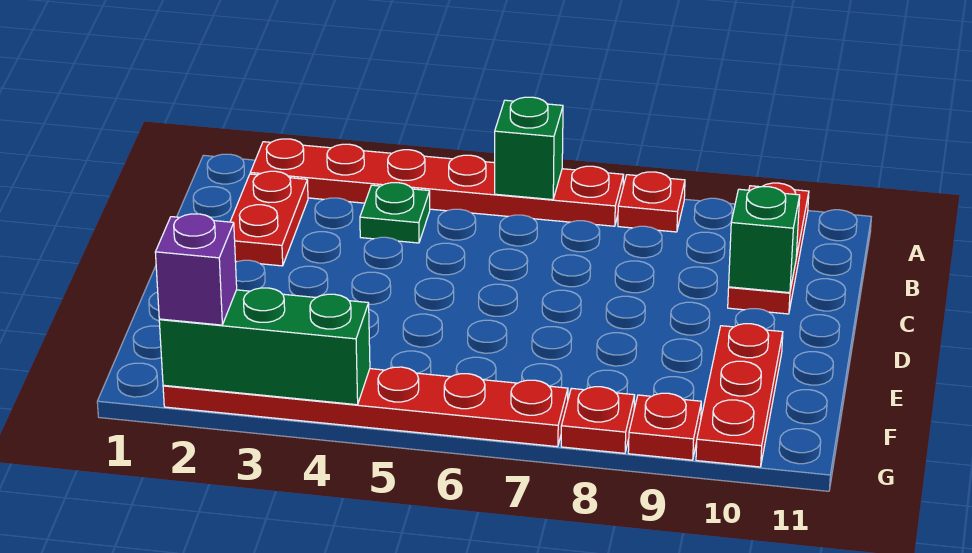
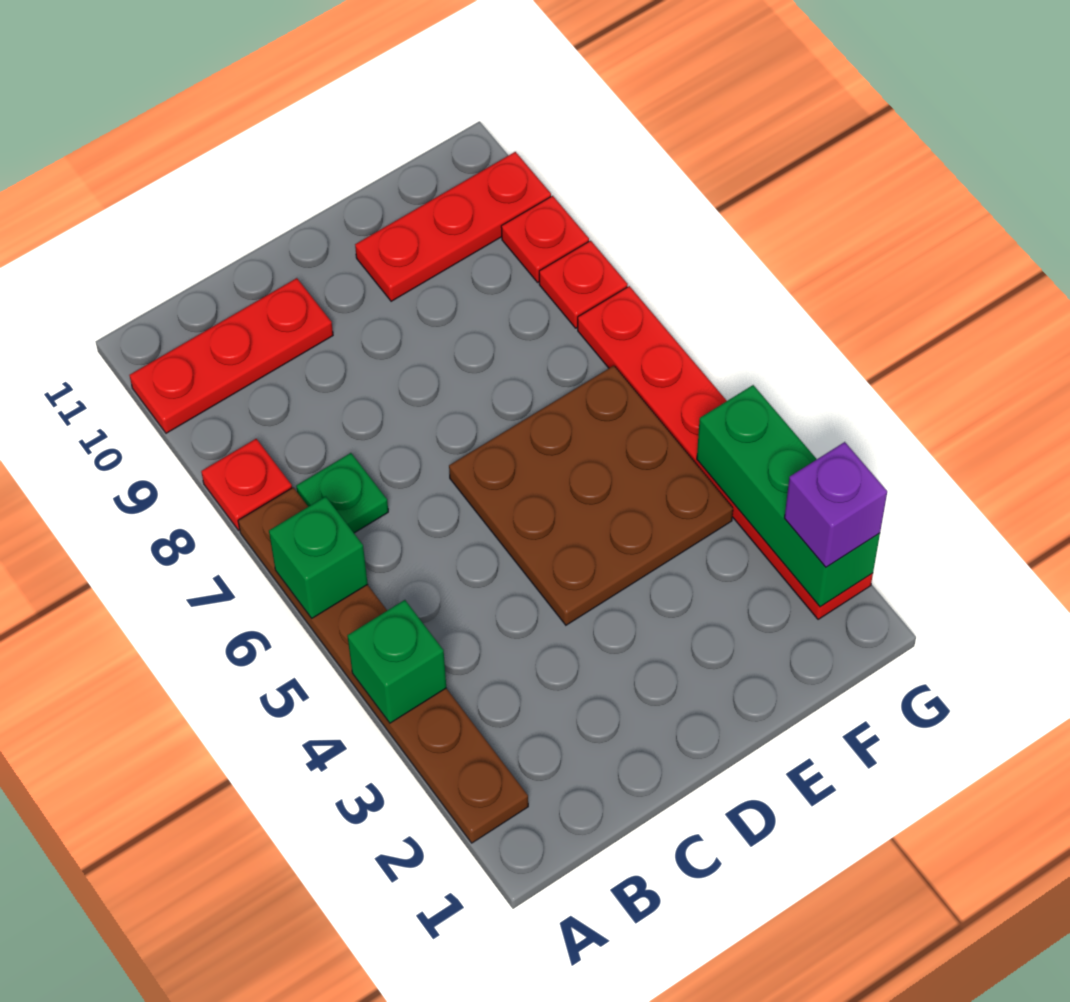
red 1x6 plate [250,139,624,226] -> brown 1x6 plate [238,487,528,843]
red 1x2 plate [230,171,308,266] -> none
green 1x1 plate [360,183,430,243] -> green 1x1 plate moved to [296,453,388,533]
green 1x1 brick [729,187,800,293] -> green 1x1 brick moved to [347,600,446,723]
none -> brown 3x3 plate [449,366,733,625]

